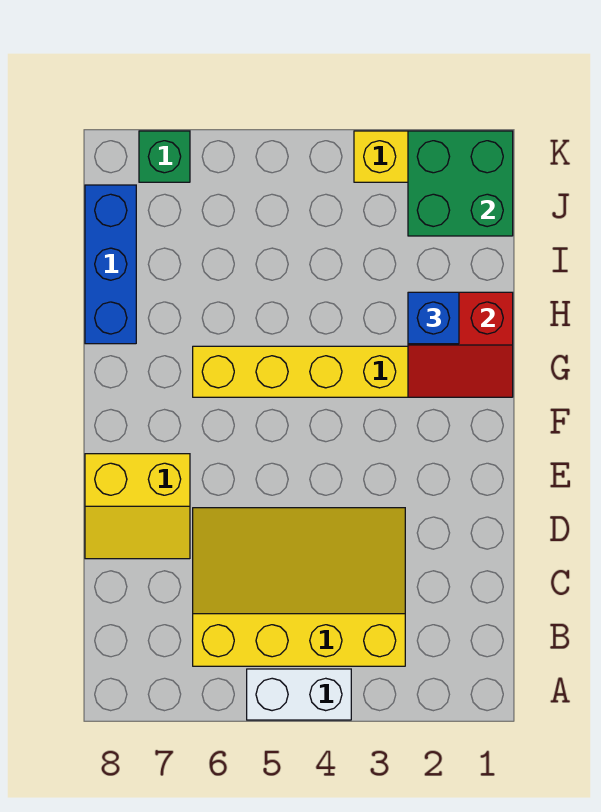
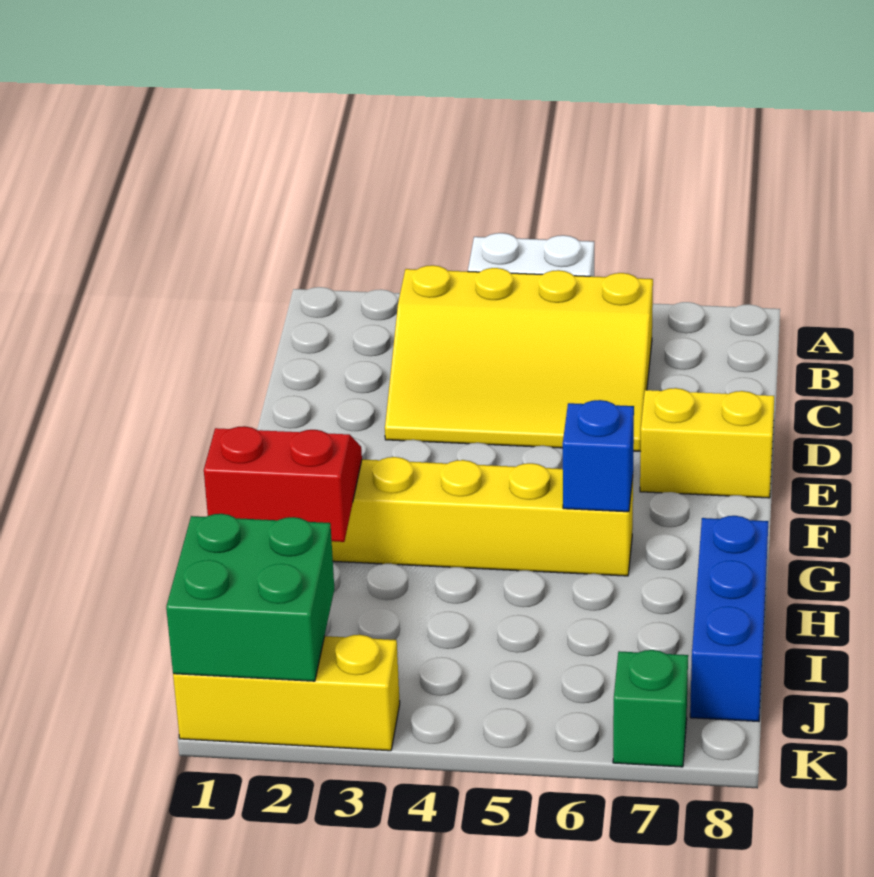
blue 1x1 brick [408,292,459,344] -> blue 1x1 brick moved to [563,400,634,512]

